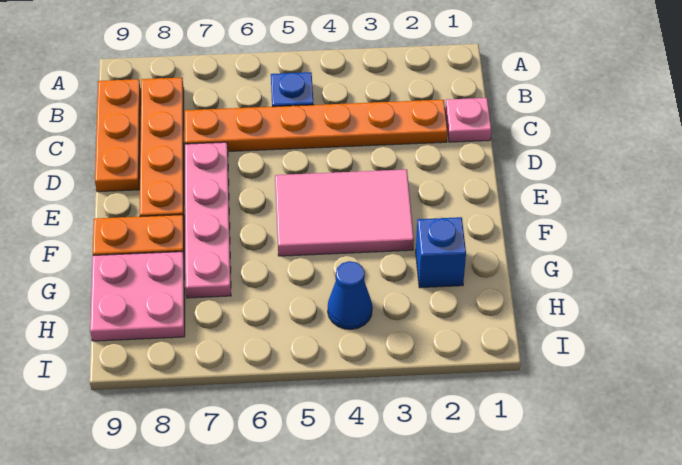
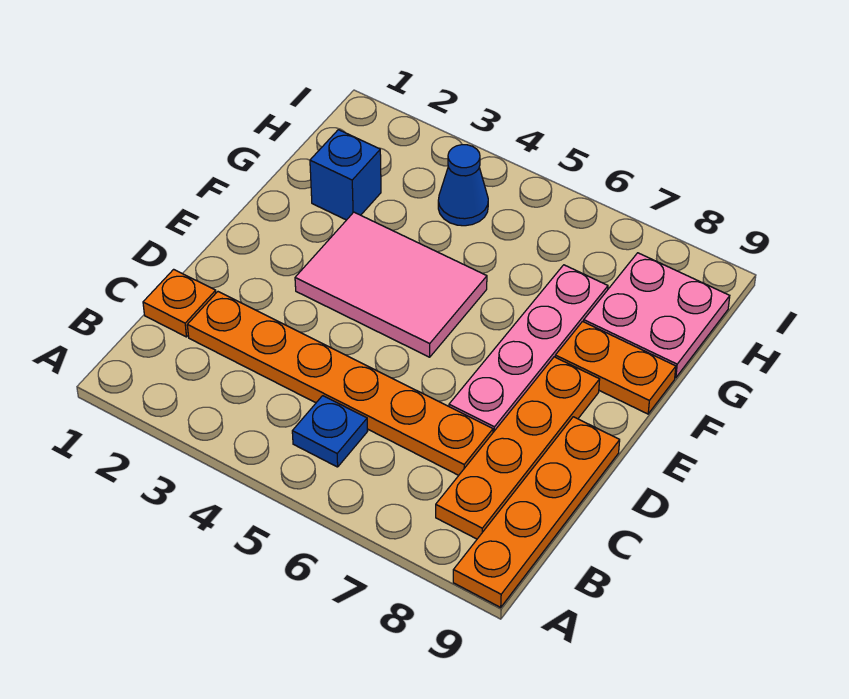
orange 1x3 plate [95,79,141,192] -> orange 1x4 plate [453,417,620,607]
pink 1x1 plate [445,98,491,142] -> orange 1x1 plate [143,269,216,337]

